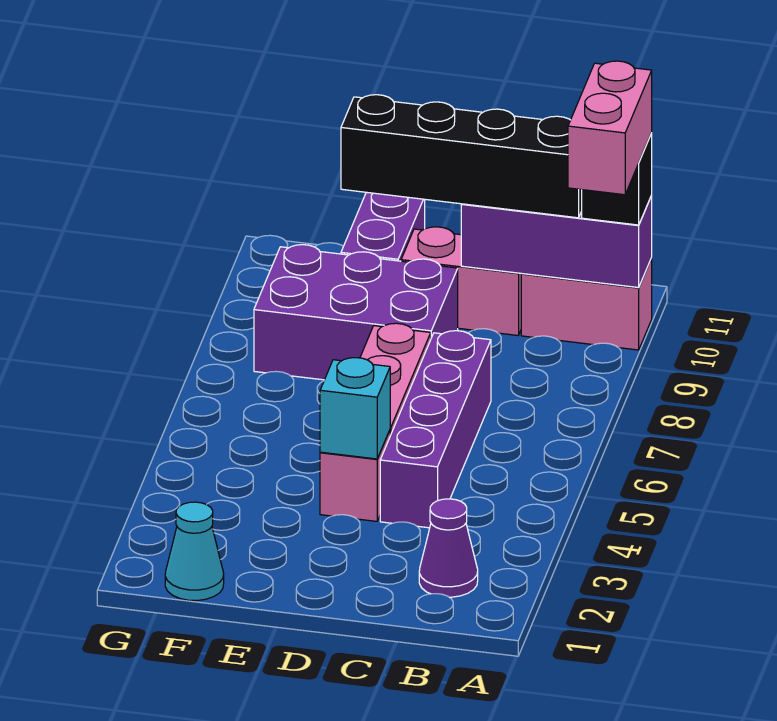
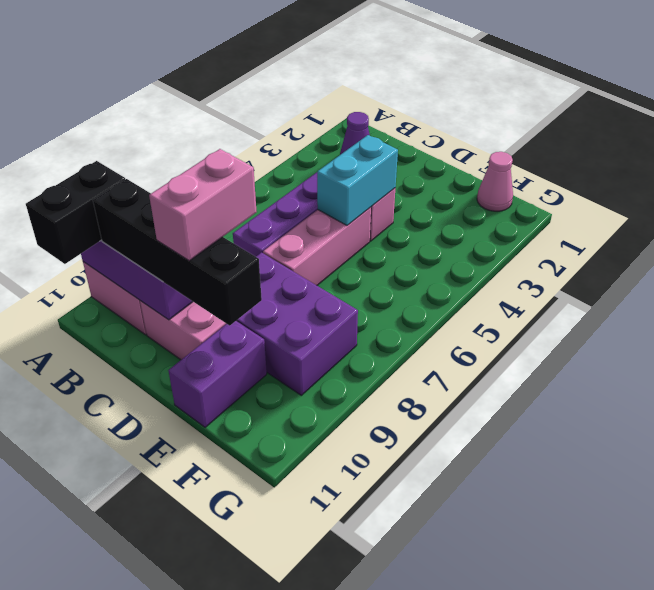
pink 1x2 brick [568,61,652,195] -> pink 1x2 brick moved to [149,149,257,261]
black 1x1 brick [582,133,652,225] -> black 1x2 brick [26,161,125,264]
cyan 1x1 brick [320,358,390,459] -> cyan 1x2 brick [317,135,398,225]
cyan 1x1 cone [165,502,224,601] -> pink 1x1 cone [477,152,513,211]

